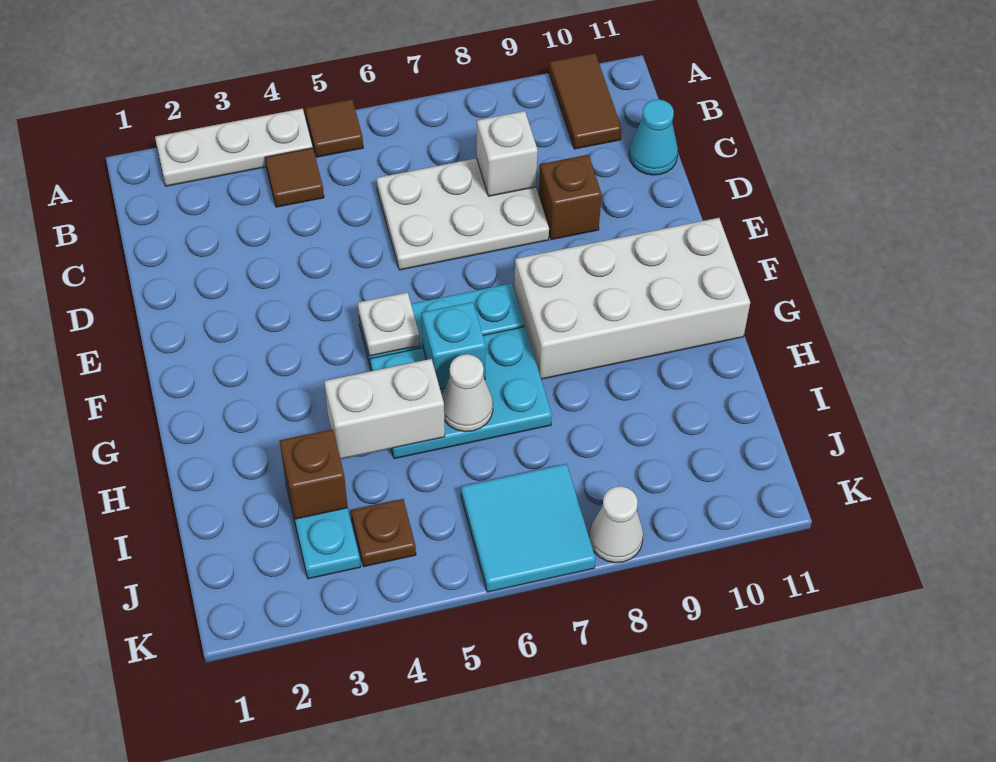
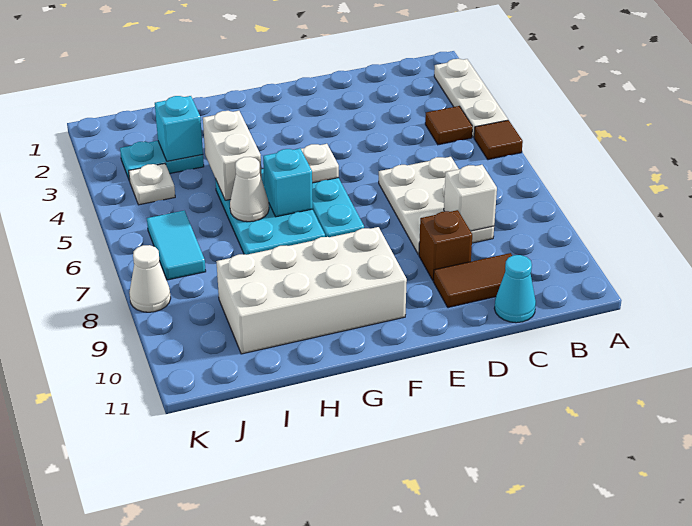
brown 1x2 tile [549,53,622,149] -> brown 1x2 tile moved to [433,253,512,308]
white 2x4 brick [514,218,750,379] -> white 2x4 brick turned to [216,227,407,354]
brown 1x1 brick [280,429,348,519] -> cyan 1x1 brick [155,96,203,161]
brown 1x1 plate [351,499,416,567] -> white 1x1 plate [129,164,175,205]
cyan 2x2 tile [461,464,595,592] -> cyan 1x2 tile [147,211,206,280]

